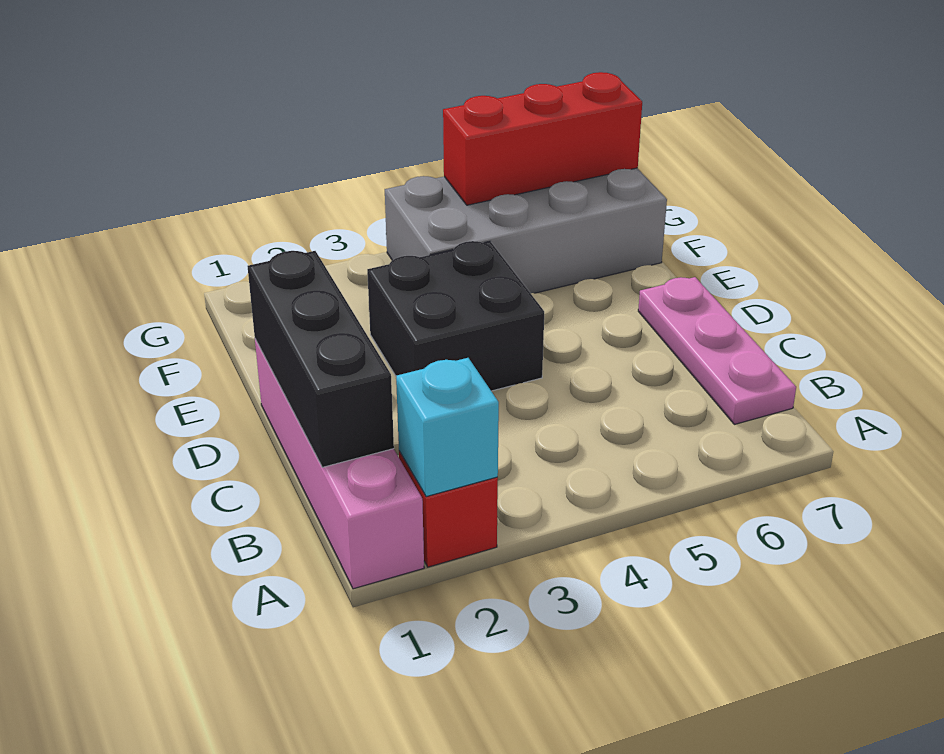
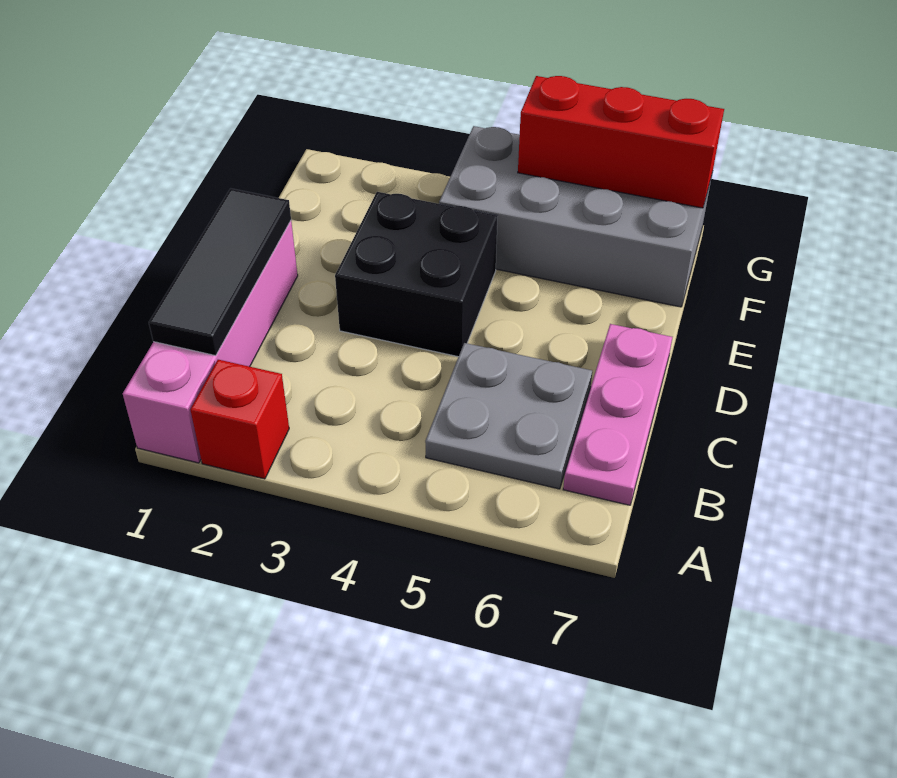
cyan 1x1 brick [396,358,499,497] -> none
black 1x3 brick [248,251,394,467] -> black 1x3 tile [149,188,291,356]
none -> grey 2x2 plate [425,343,592,489]

